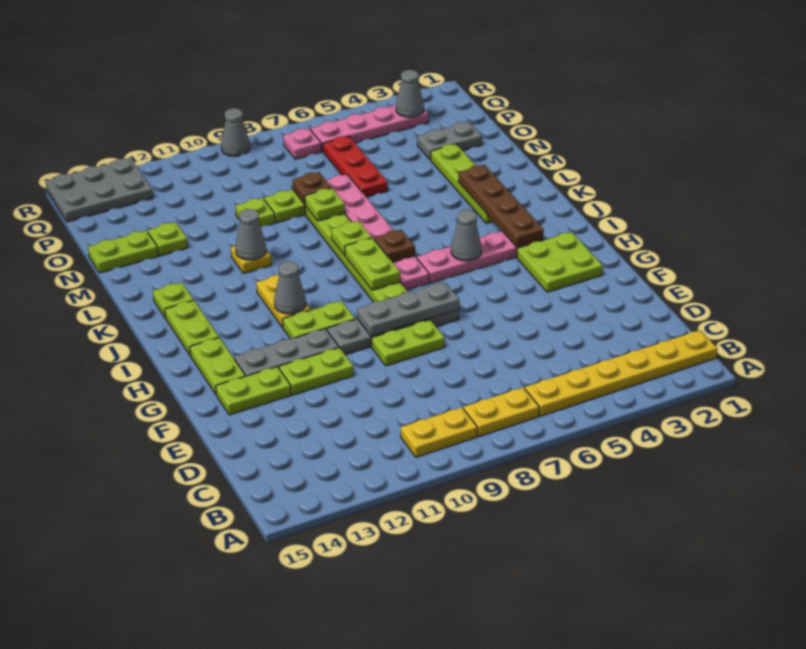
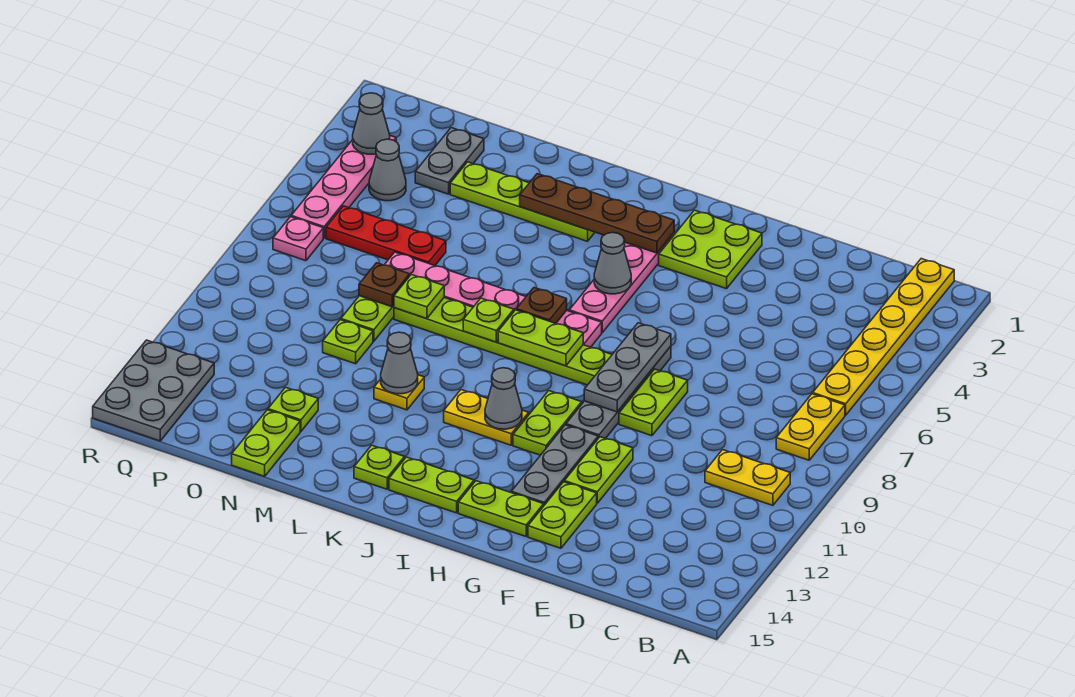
yellow 1x2 plate [401,407,477,457] -> yellow 1x2 plate turned to [705,450,790,505]
grey 1x1 cone [221,108,250,156] -> grey 1x1 cone moved to [369,139,406,201]

